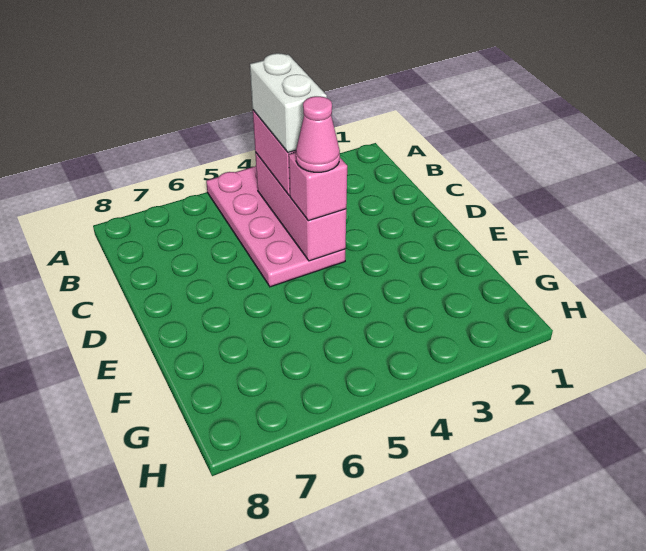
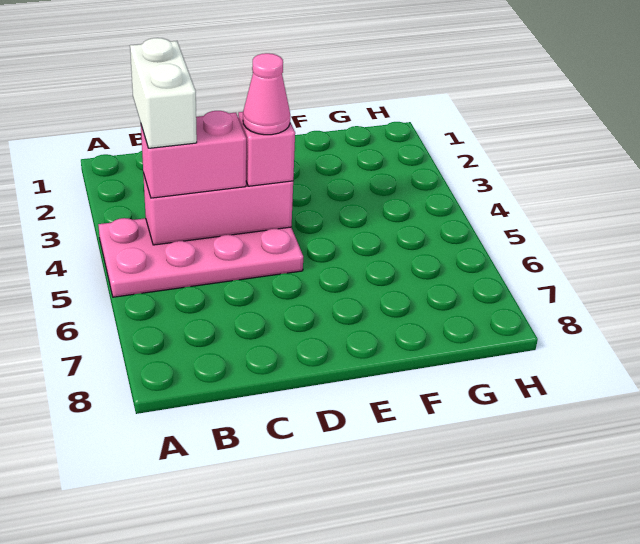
white 1x2 brick [250,53,327,152] -> white 1x2 brick turned to [130,38,197,148]

